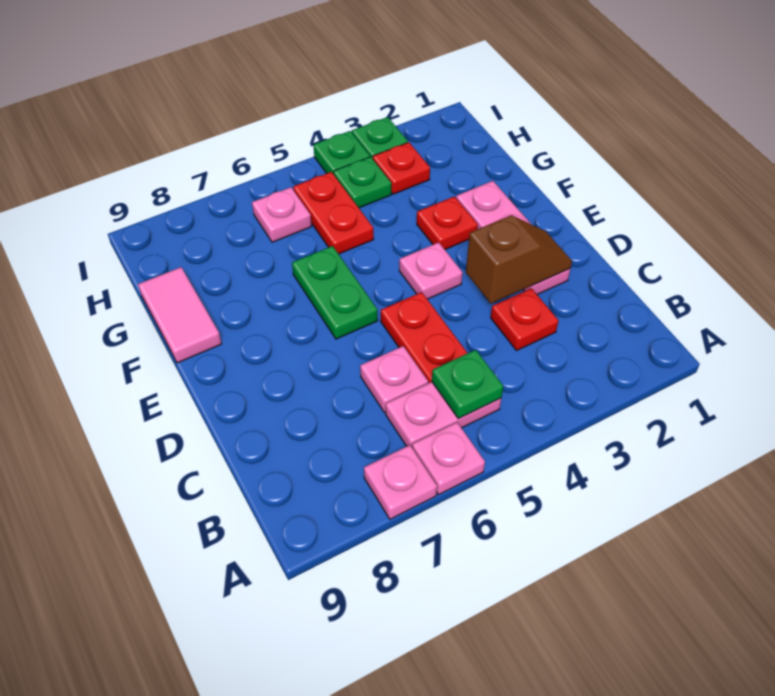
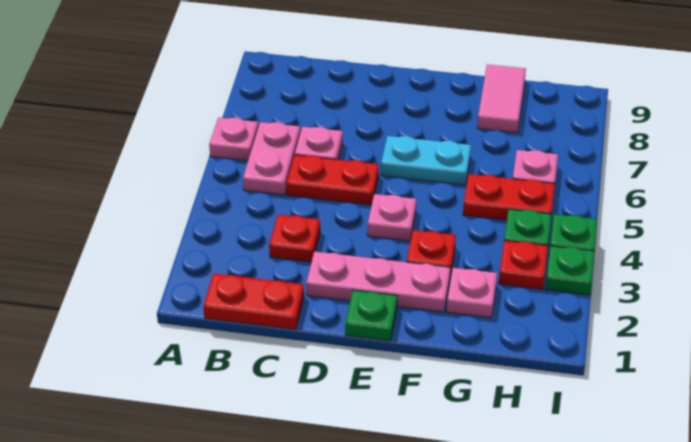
pink 1x1 plate [364,445,437,519] -> pink 1x1 plate moved to [447,268,497,318]
none -> red 1x2 plate [203,273,304,329]
green 1x1 plate [432,350,503,419] -> green 1x1 plate moved to [345,290,397,341]
brown 1x2 slope [466,215,572,304] -> none
green 1x2 plate [292,246,378,339] -> cyan 1x2 plate [381,136,471,185]
pink 1x2 tile [138,267,222,363] -> pink 1x2 tile turned to [477,64,526,133]

